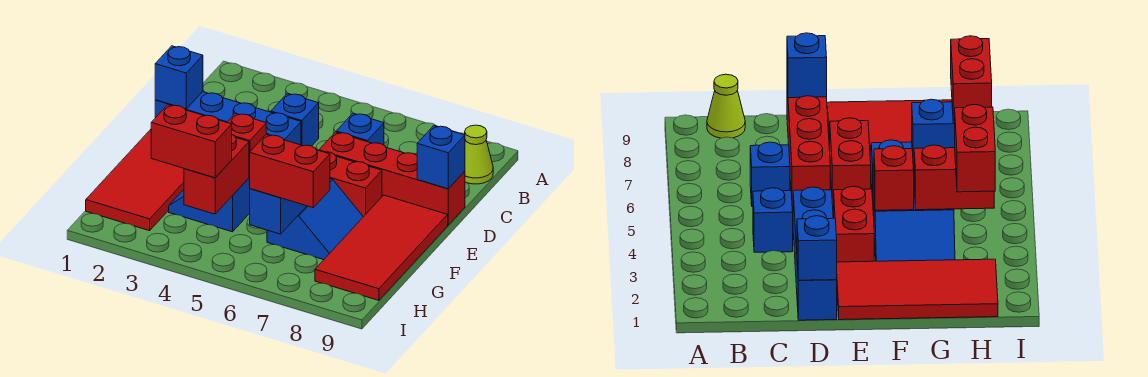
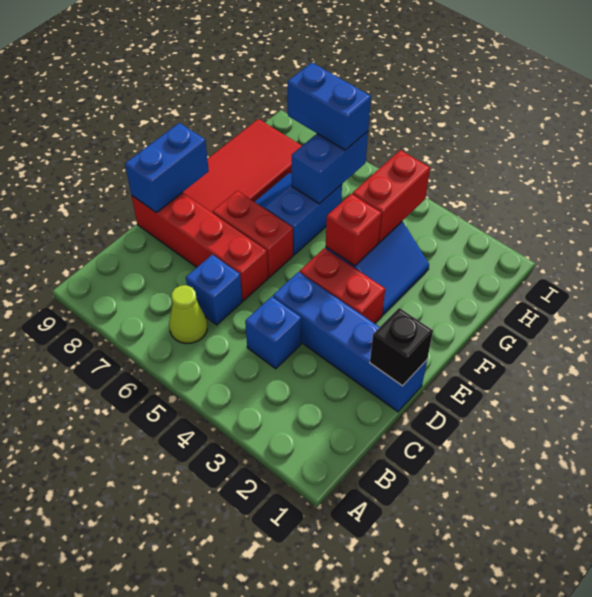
lime 1x1 cone [465,125,493,184] -> lime 1x1 cone moved to [169,285,207,344]
blue 1x1 brick [155,46,203,109] -> black 1x1 brick [370,308,433,386]
blue 1x1 brick [417,126,465,189] -> blue 1x2 brick [125,123,209,213]
red 2x4 tile [86,129,184,231] -> none
red 1x2 brick [151,105,232,178] -> none
red 1x2 brick [250,135,330,208] -> blue 1x2 brick [288,63,371,150]

